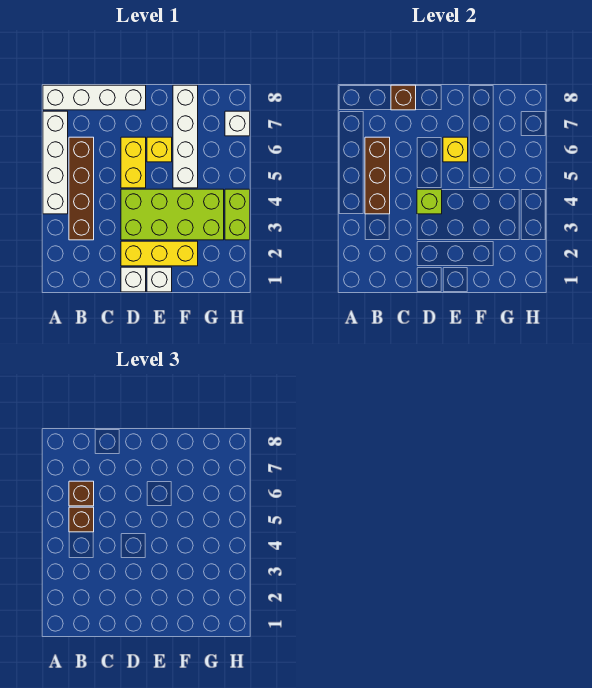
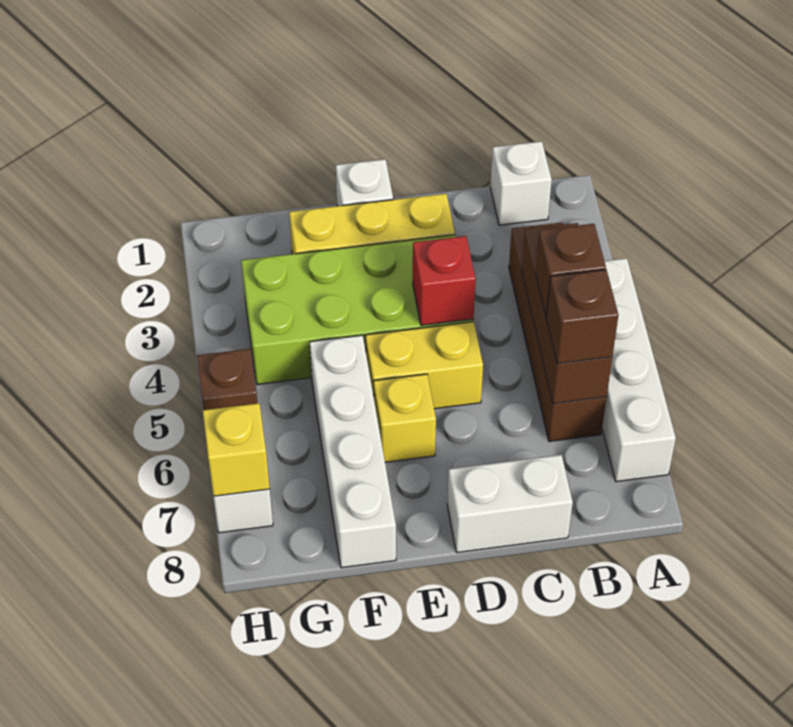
white 1x4 brick [43,85,146,110] -> white 1x2 brick [447,455,573,553]
brown 1x1 brick [391,85,416,110] -> brown 1x1 brick moved to [197,349,257,410]
white 1x1 brick [121,267,146,292] -> white 1x1 brick moved to [490,141,552,225]
lime 1x1 brick [417,189,442,214] -> red 1x1 brick [413,236,476,325]
yellow 1x2 brick [121,137,146,188] -> yellow 1x2 brick turned to [365,322,483,409]
yellow 1x1 brick [443,137,468,162] -> yellow 1x1 brick moved to [203,403,270,496]
lime 1x2 brick [225,189,250,240] -> none

